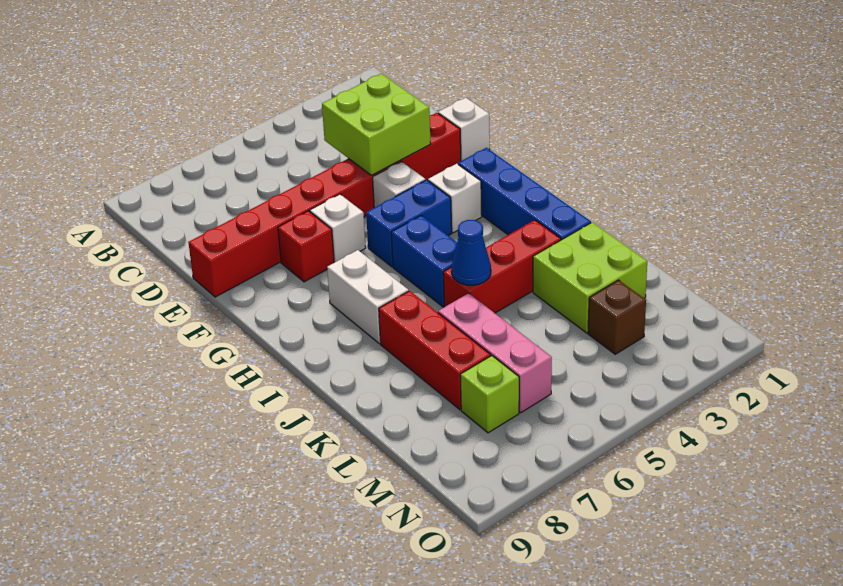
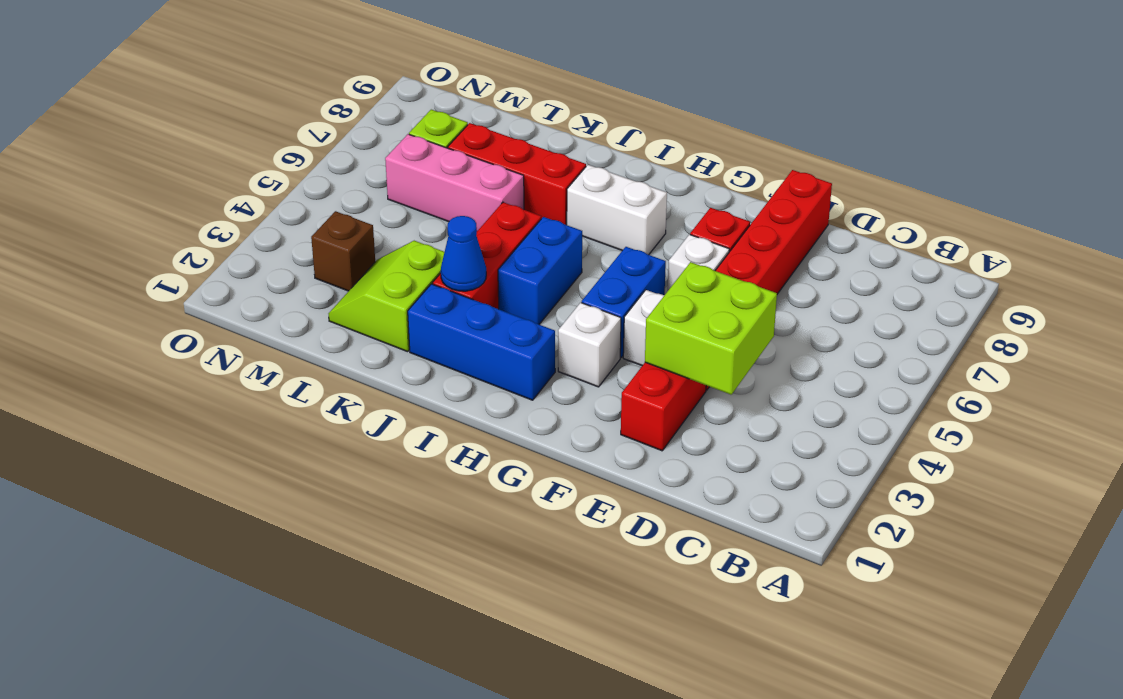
white 1x1 brick [438,98,490,161] -> none
blue 1x4 brick [458,148,591,240] -> blue 1x3 brick [408,284,555,400]
blue 1x2 brick [391,216,457,307] -> blue 1x2 brick turned to [498,217,582,324]
blue 1x1 cone [451,220,491,285] -> blue 1x1 cone moved to [441,216,486,291]
lime 2x2 brick [533,222,647,333] -> lime 2x2 slope [329,241,444,352]

